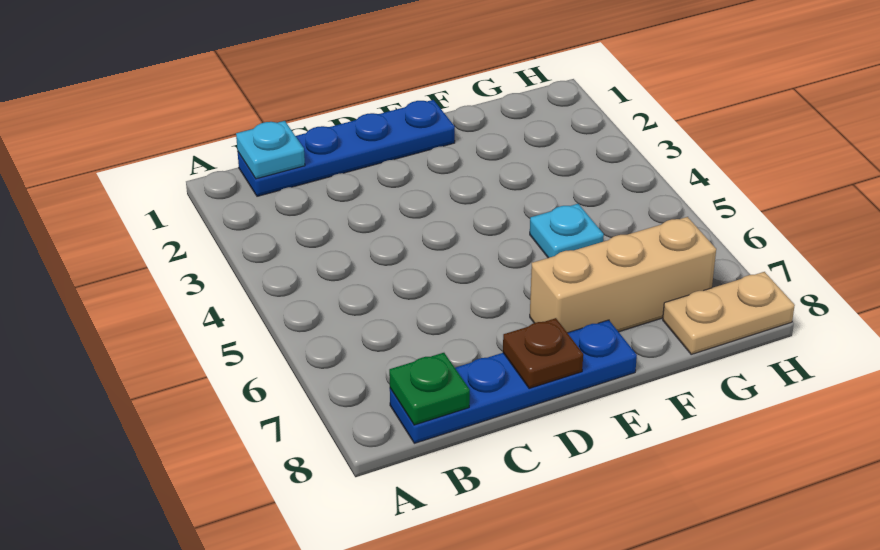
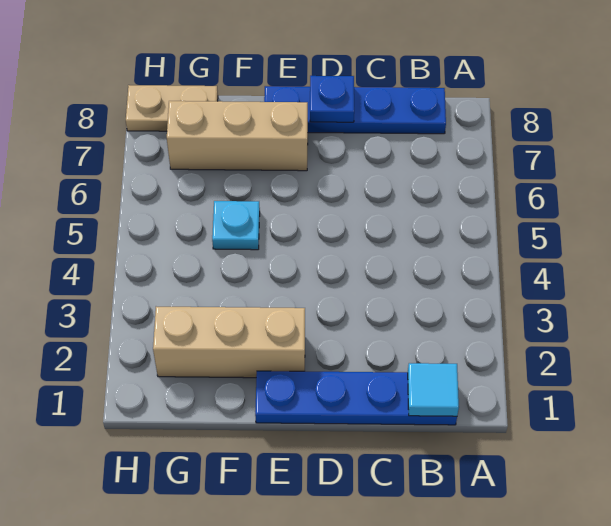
cyan 1x1 plate [236,121,305,179] -> cyan 1x1 tile [408,363,459,416]
green 1x1 plate [389,353,470,425] -> none
brown 1x1 plate [503,318,583,389] -> blue 1x1 plate [310,76,354,122]
none -> tan 1x3 brick [153,307,305,378]

